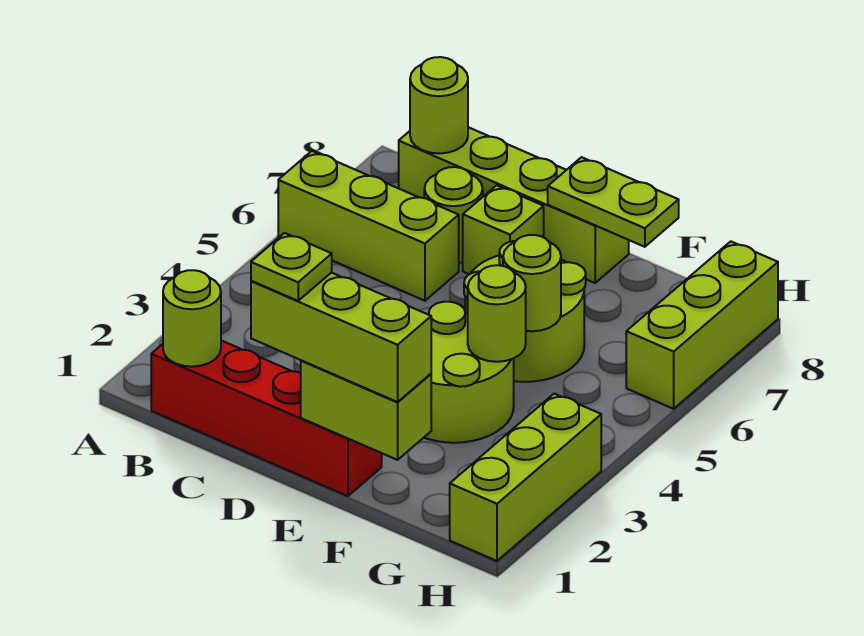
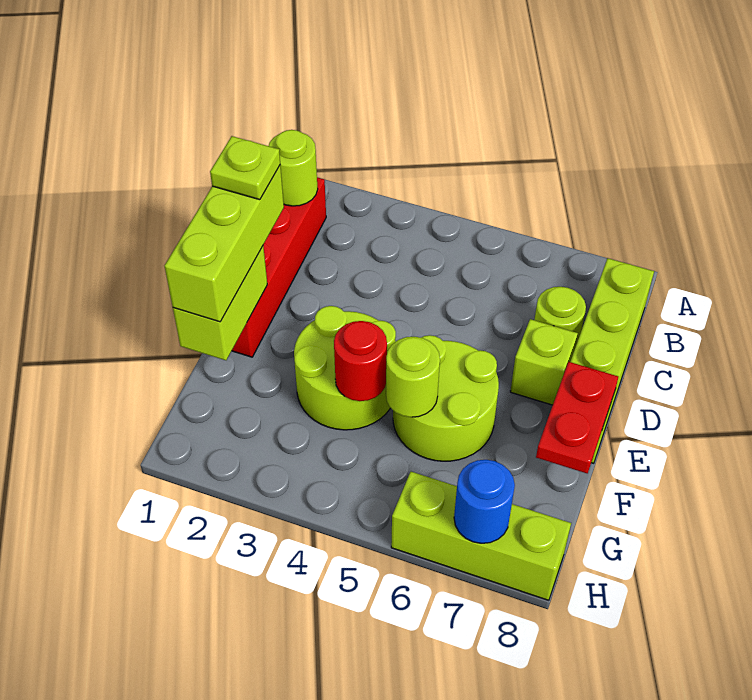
lime 1x3 brick [278,151,459,301] -> none
lime 1x1 round brick [410,57,468,154] -> none
lime 1x2 plate [548,157,679,247] -> red 1x2 plate [536,362,618,473]
lime 1x1 round brick [468,265,526,362] -> red 1x1 round brick [334,321,387,401]
lime 1x3 brick [450,394,601,561] -> none
none -> blue 1x1 round brick [454,460,515,543]

